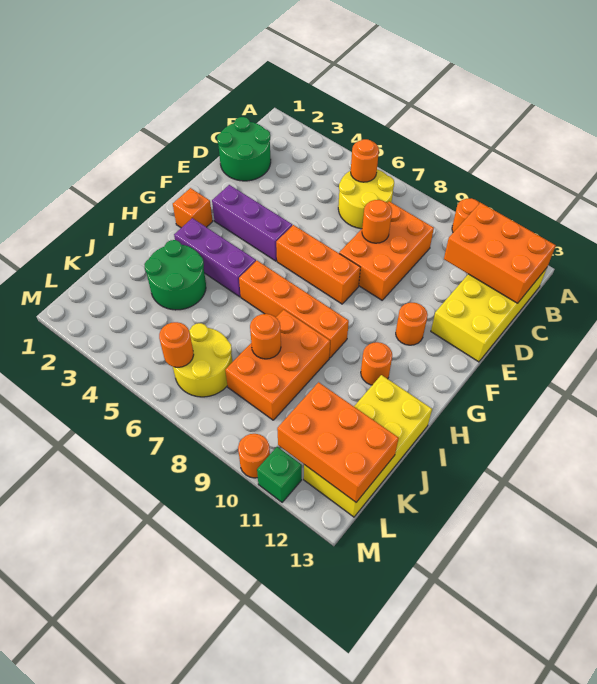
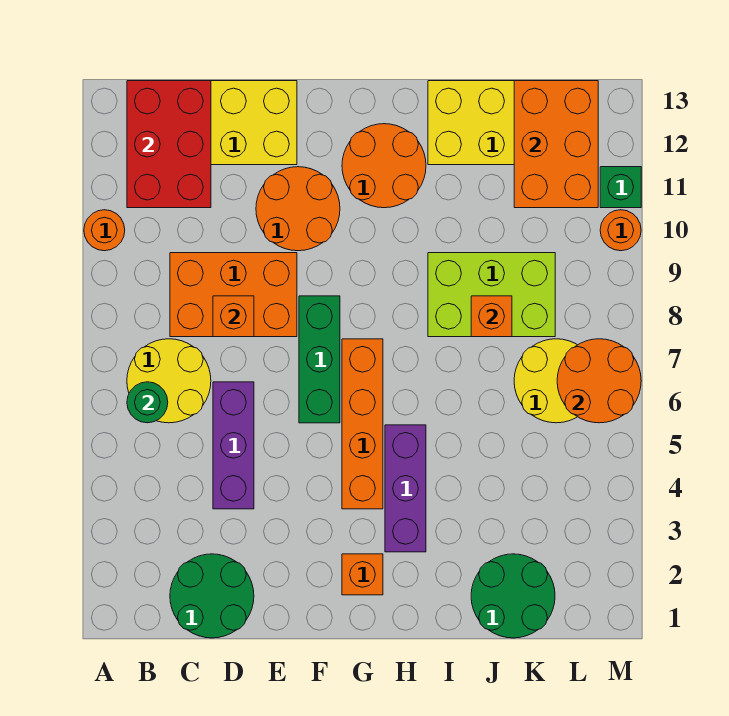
orange 1x1 round brick [351,139,379,182] -> green 1x1 round brick [127,382,168,423]
orange 2x3 brick [444,203,556,303] -> red 2x3 brick [127,81,211,208]
orange 1x1 round brick [362,200,392,243] -> orange 1x1 brick [213,296,254,337]
purple 1x3 brick [212,185,292,261] -> purple 1x3 brick moved to [213,382,254,509]
orange 1x3 brick [276,225,360,304] -> green 1x3 brick [299,296,340,423]
orange 1x1 round brick [396,303,428,345] -> orange 2x2 round brick [256,167,340,251]
orange 1x4 brick [239,261,349,358] -> orange 1x4 brick moved to [342,339,383,509]
orange 1x1 round brick [361,342,392,385] -> orange 2x2 round brick [342,124,426,208]
green 2x2 round brick [144,240,206,310] -> green 2x2 round brick moved to [471,554,555,638]
orange 2x3 brick [225,310,330,420] -> lime 2x3 brick [428,253,555,337]
orange 1x1 round brick [250,314,281,359] -> orange 1x1 brick [471,296,512,337]
orange 1x1 round brick [159,322,194,367] -> orange 2x2 round brick [557,339,641,423]

